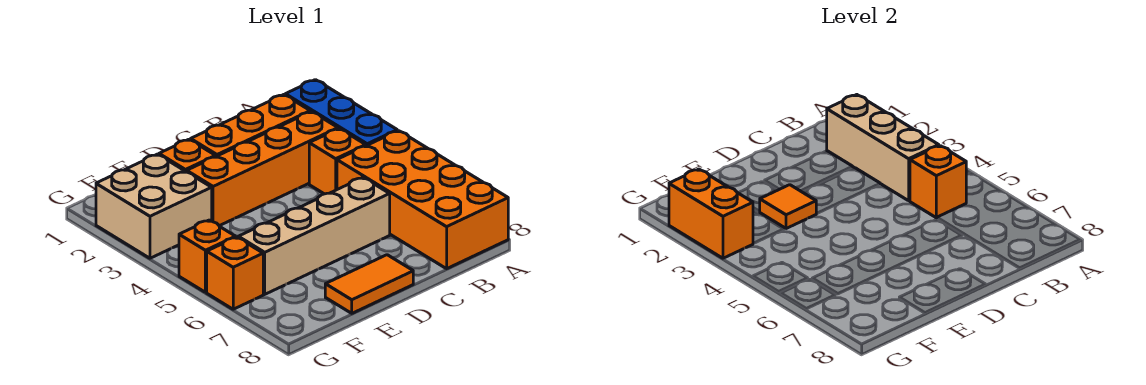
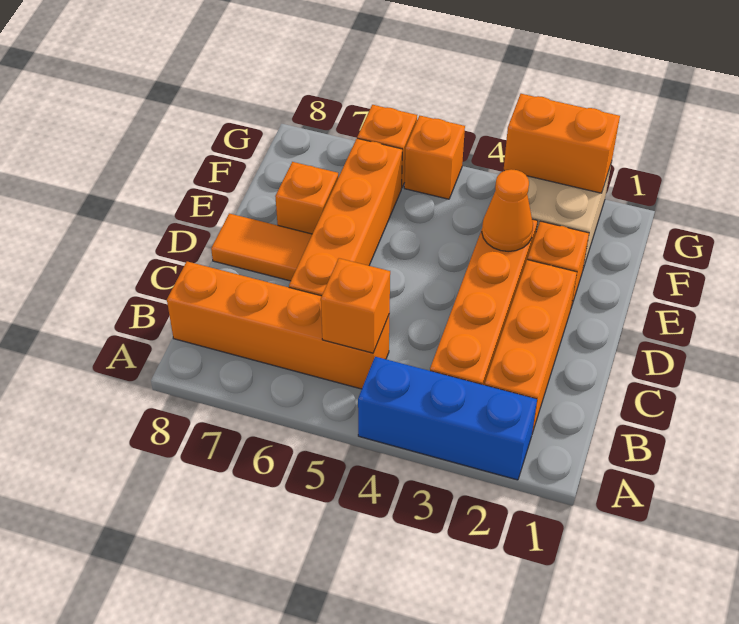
orange 2x4 brick [337,131,508,269] -> orange 1x4 brick [167,261,389,389]
tan 1x3 brick [827,95,939,201] -> none
orange 1x1 brick [309,129,366,194] -> orange 1x1 brick moved to [275,162,338,234]
tan 1x4 brick [238,178,390,294] -> orange 1x4 brick [289,138,402,296]
orange 1x2 tile [325,255,413,313] -> orange 1x2 tile turned to [211,213,312,281]
orange 1x1 tile [759,185,816,229] -> orange 1x1 cone [482,169,533,252]

